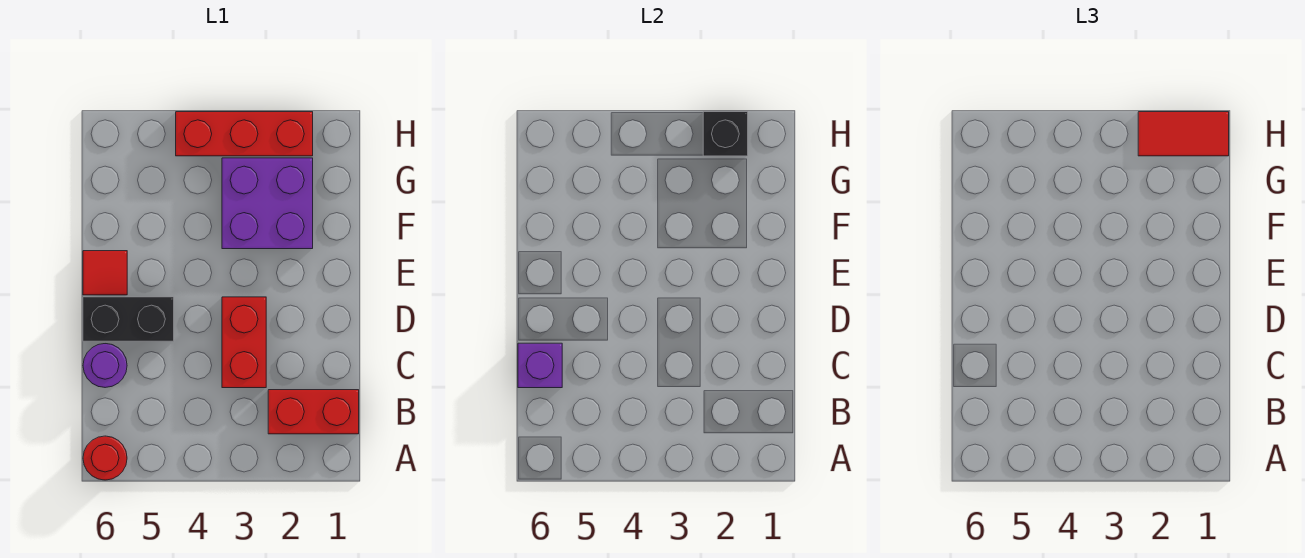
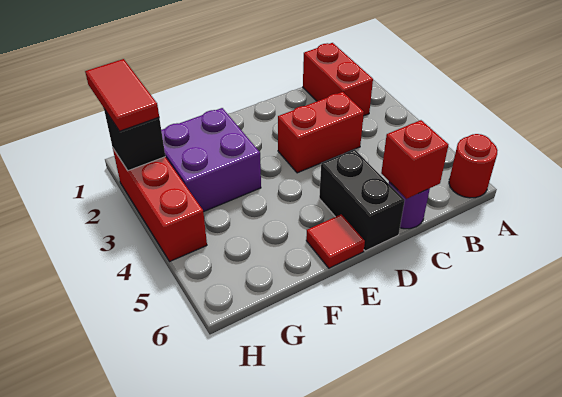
purple 1x1 brick [518,343,562,388] -> red 1x1 brick [381,120,448,199]

